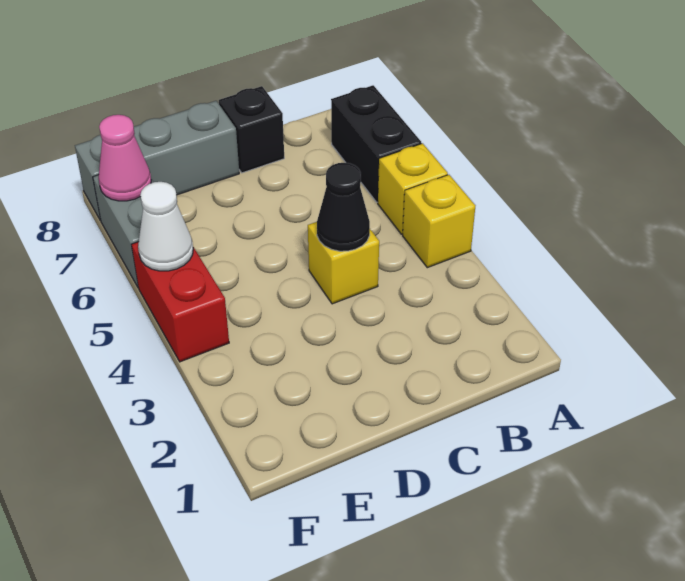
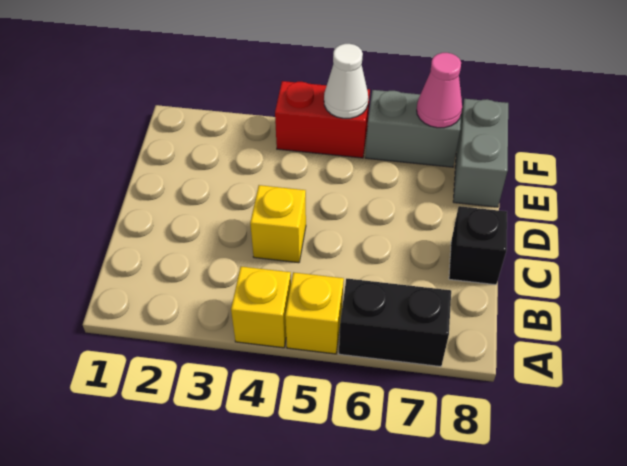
black 1x1 cone [317,163,370,251] -> none
grey 1x3 brick [75,101,239,221] -> grey 1x2 brick [453,99,508,207]

